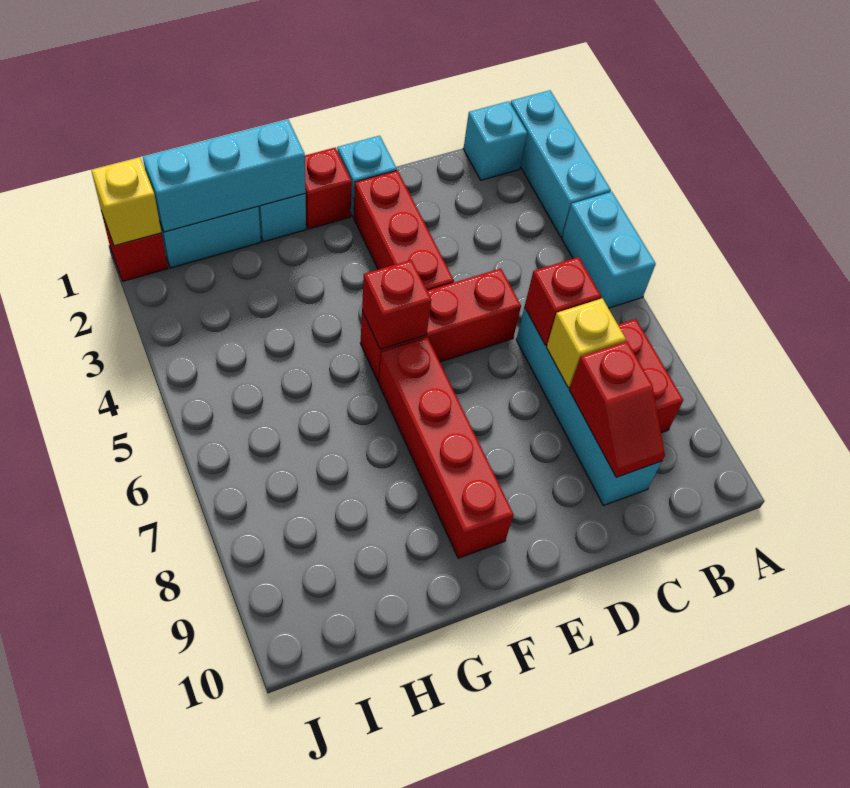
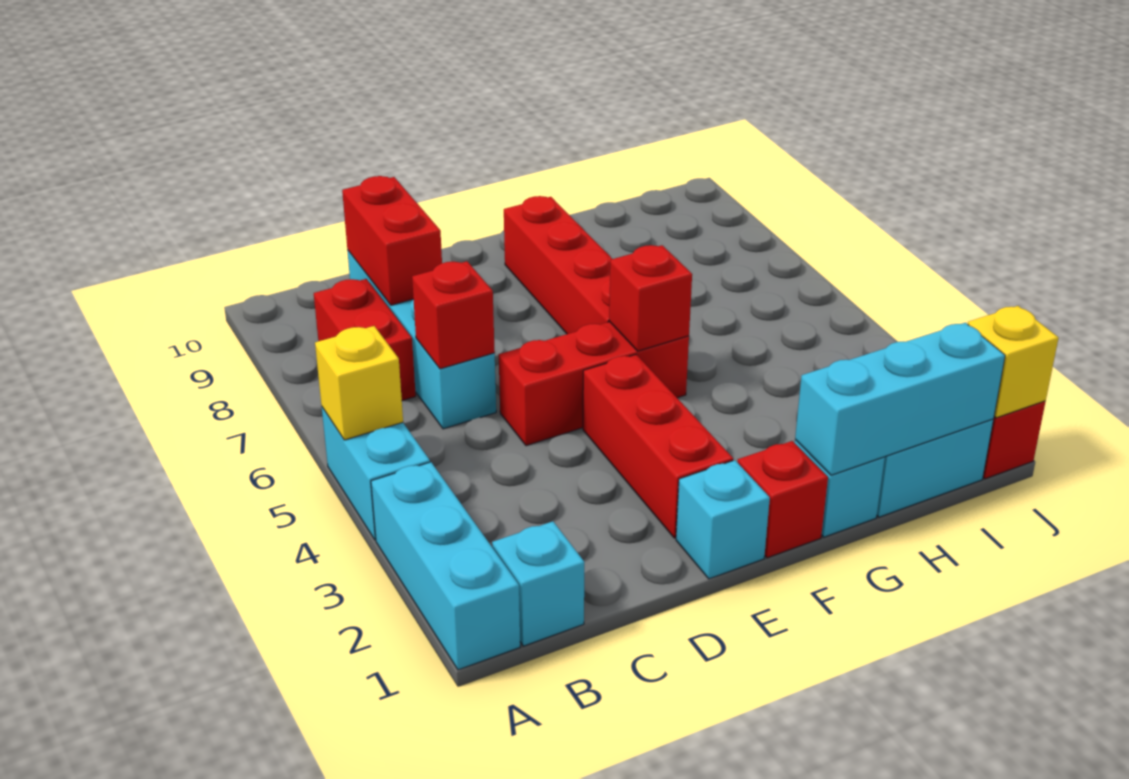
yellow 1x1 brick [546,298,626,388] -> yellow 1x1 brick moved to [315,326,403,440]
red 1x2 slope [569,341,665,477] -> red 1x2 brick [342,176,442,305]

